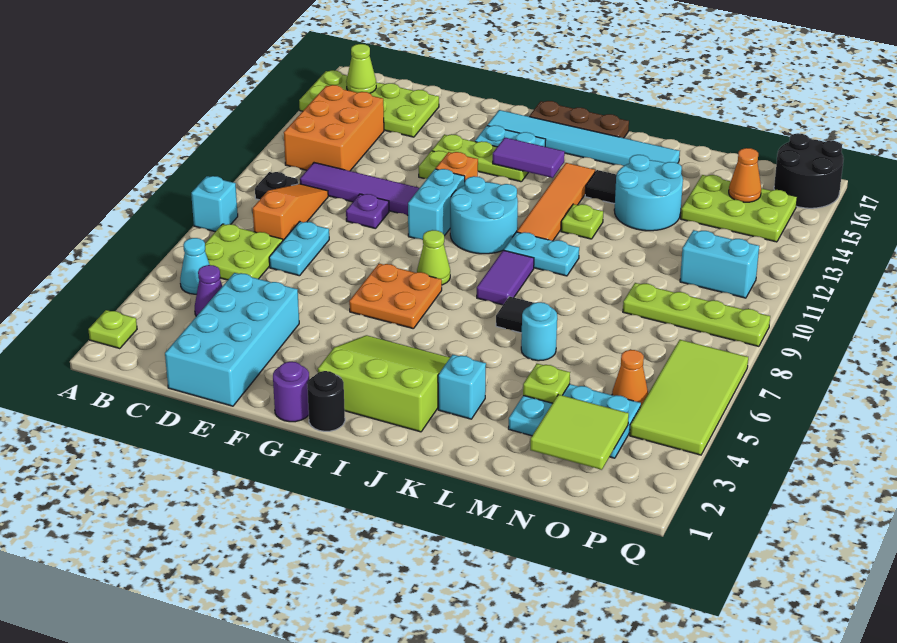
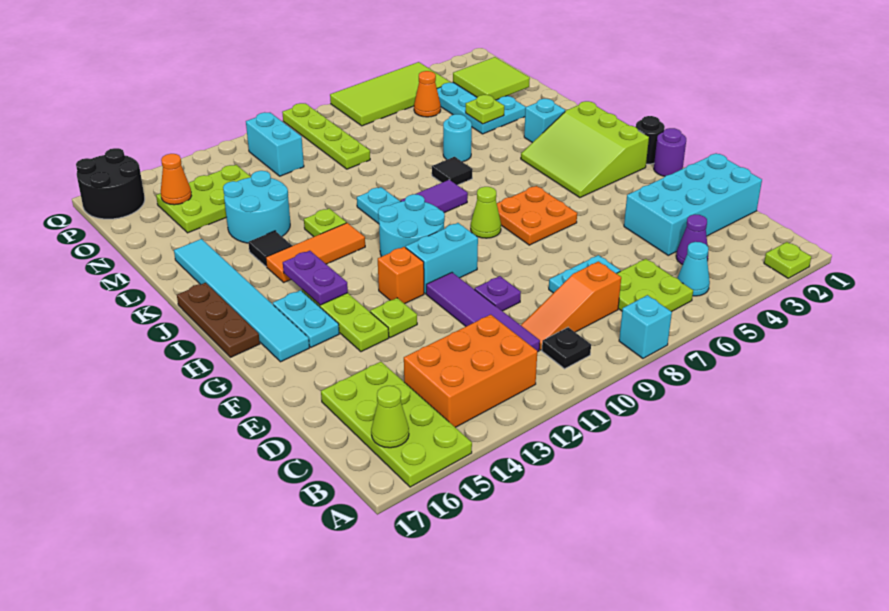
purple 1x2 tile [493,138,565,178] -> purple 1x2 plate [283,251,348,305]
orange 1x4 tile [517,163,595,241] -> orange 1x3 tile [266,223,365,282]
lime 2x3 plate [681,175,797,242] -> lime 2x3 plate turned to [156,165,251,233]

